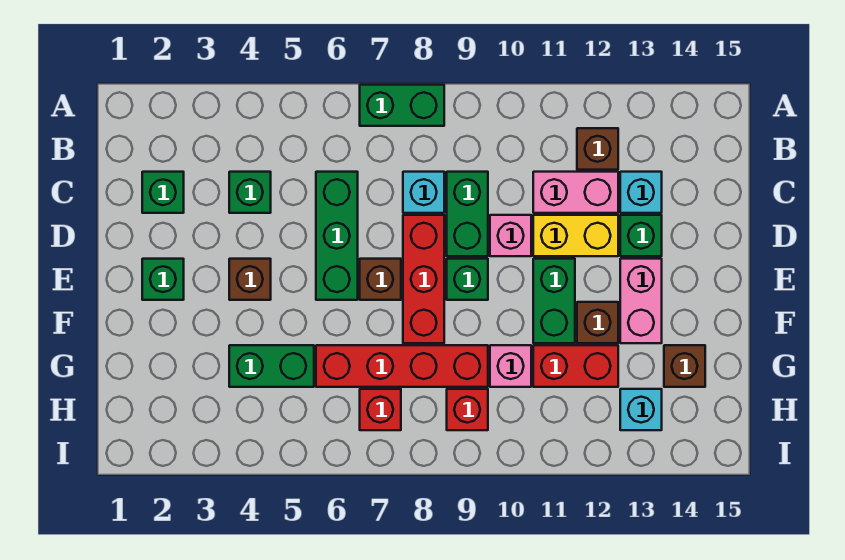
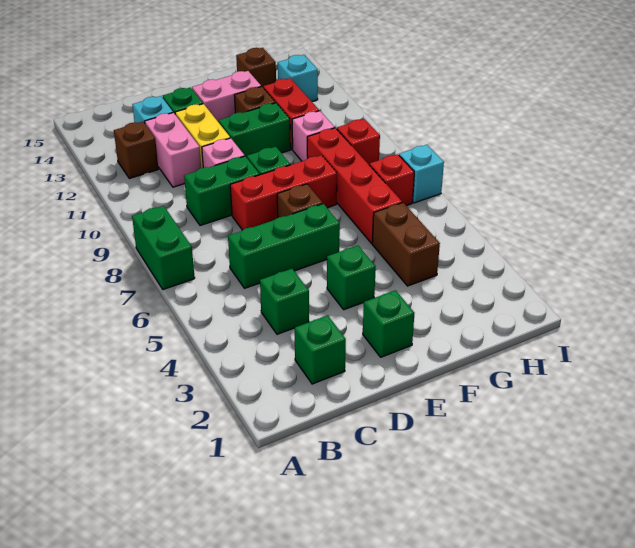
cyan 1x1 brick [403,172,444,213] -> cyan 1x1 brick moved to [399,145,444,203]
brown 1x1 brick [229,259,271,300] -> green 1x1 brick [327,245,376,310]
green 1x2 brick [229,345,314,387] -> brown 1x2 brick [372,203,440,286]

